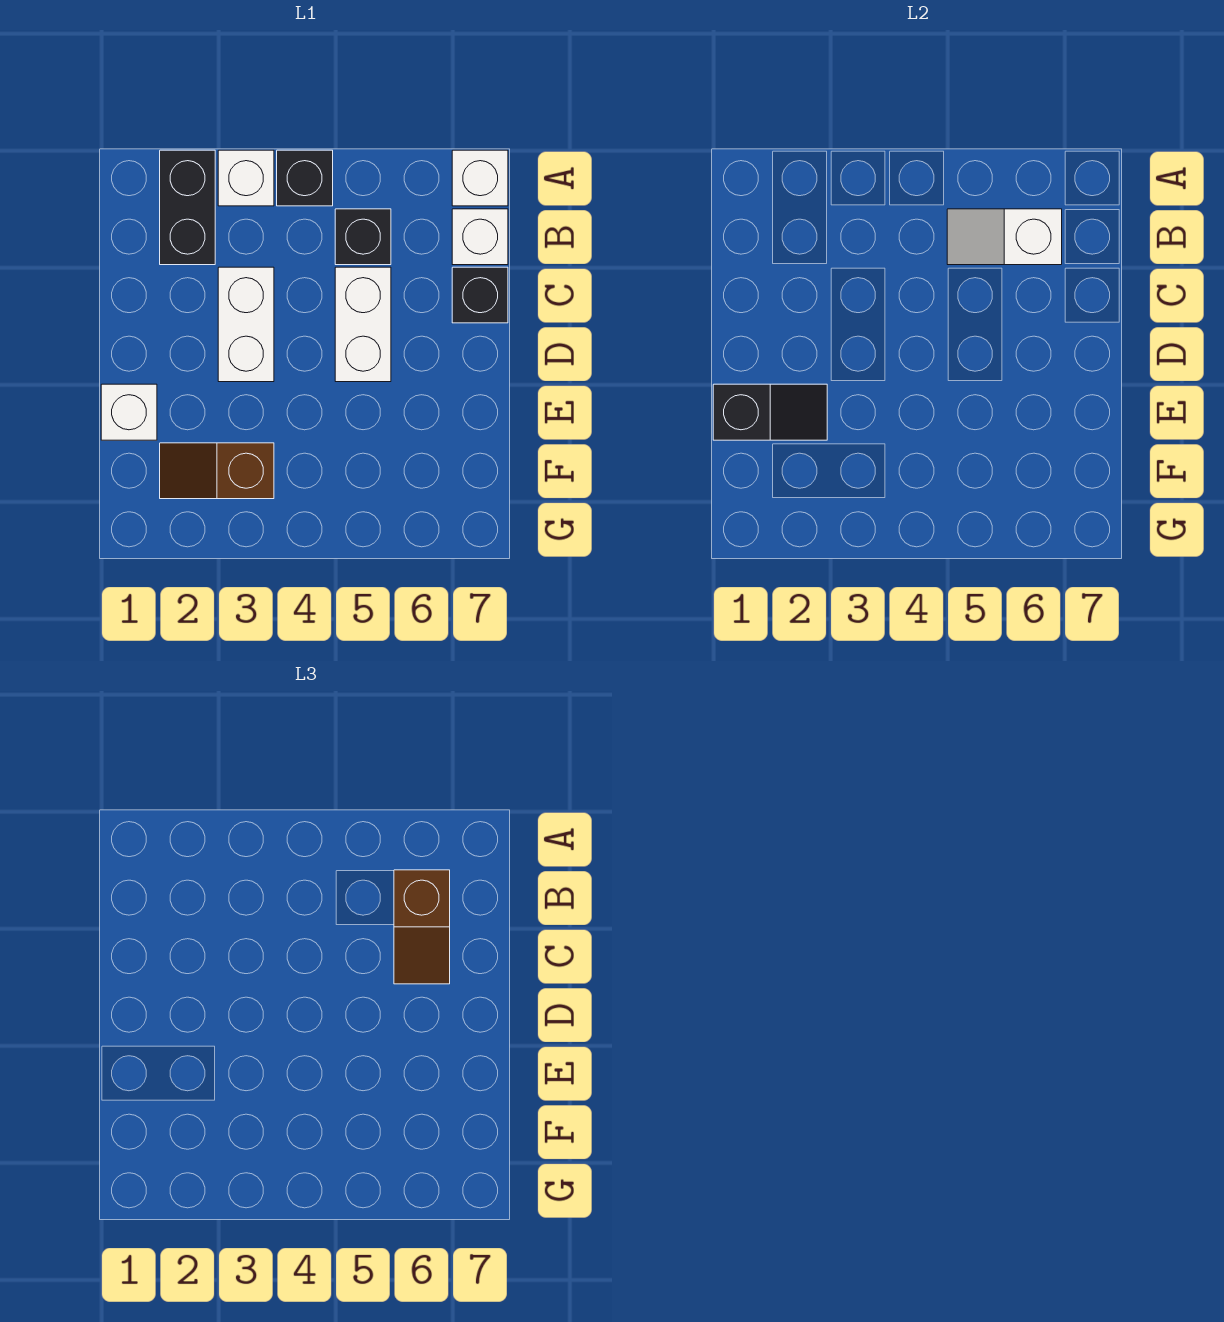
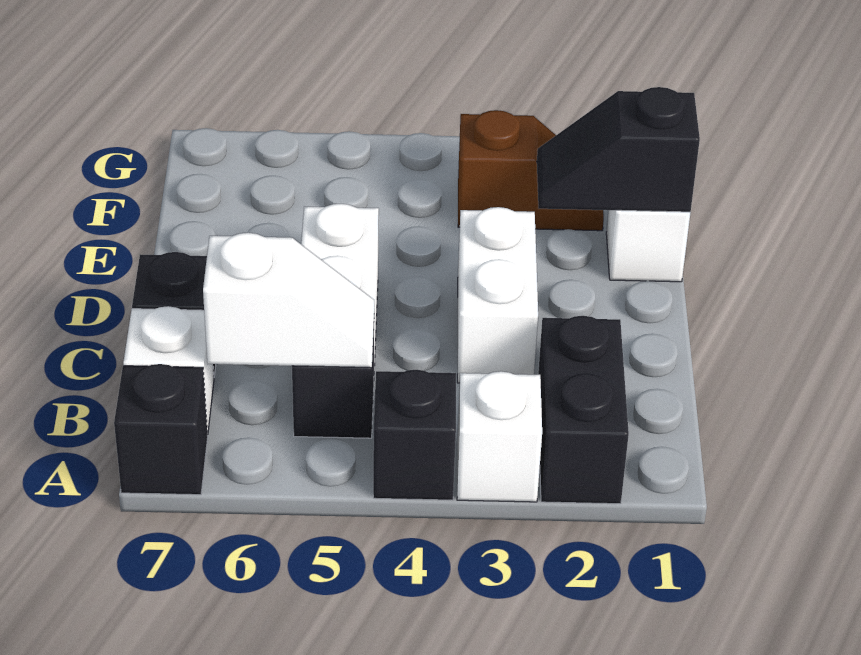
white 1x1 brick [452,150,508,206] -> black 1x1 brick [114,364,208,495]
brown 1x2 slope [394,870,450,984] -> none

